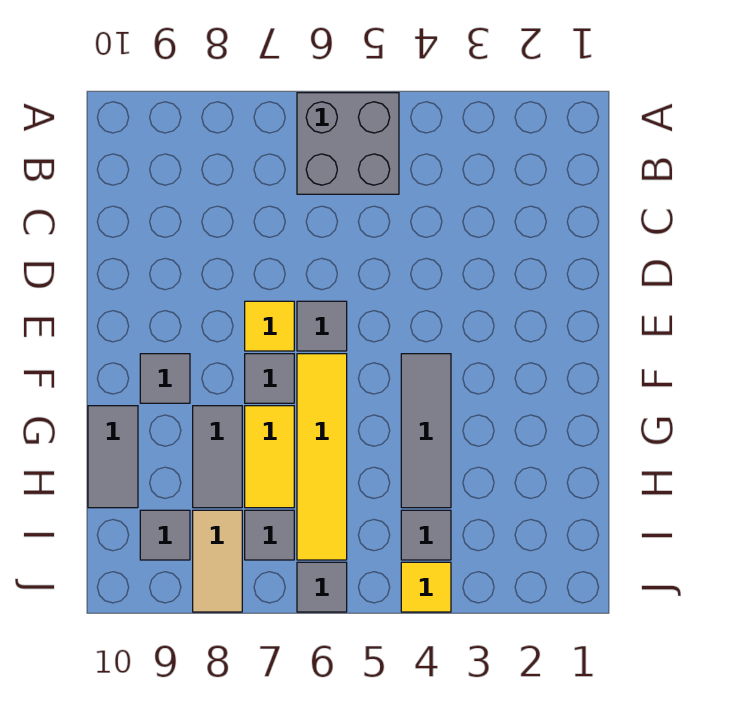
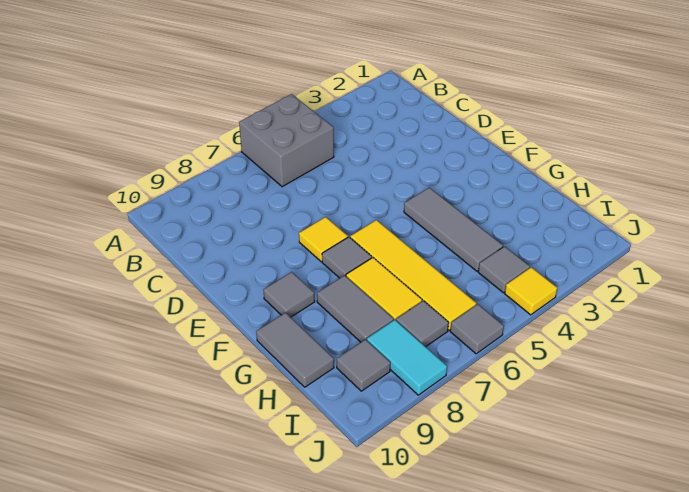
grey 1x1 tile [297,301,347,351] -> none
tan 1x2 tile [193,510,242,612] -> cyan 1x2 tile [367,320,447,395]

